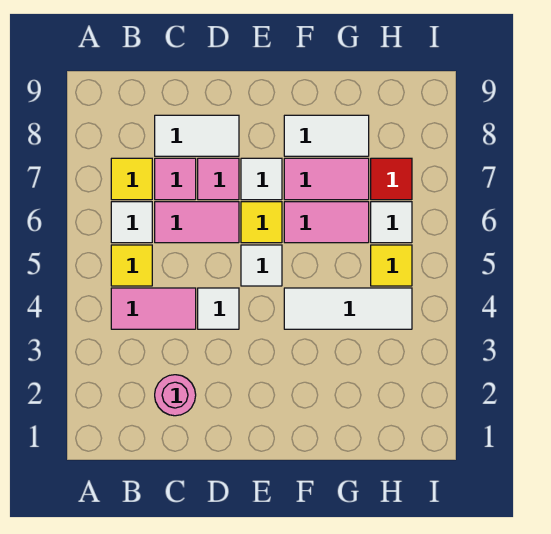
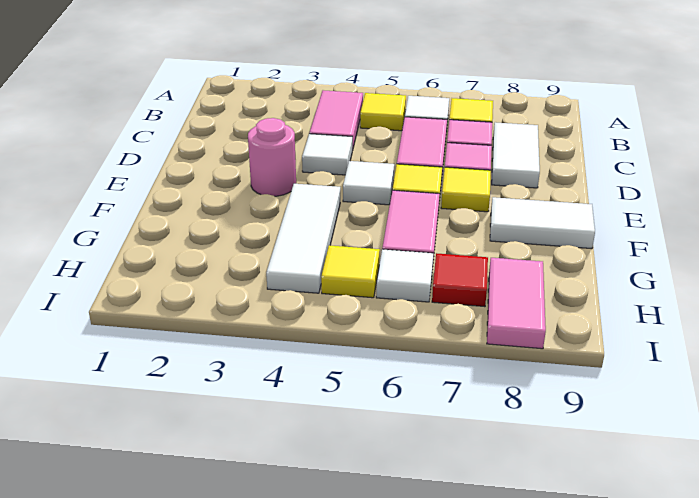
pink 1x1 round brick [155,375,196,416] -> pink 1x1 round brick moved to [248,118,296,196]
white 1x1 tile [241,158,282,200] -> yellow 1x1 tile [441,167,491,212]
pink 1x2 tile [284,158,369,200] -> pink 1x2 tile moved to [487,258,546,349]
white 1x2 tile [284,115,369,156] -> white 1x2 tile turned to [490,197,595,249]

